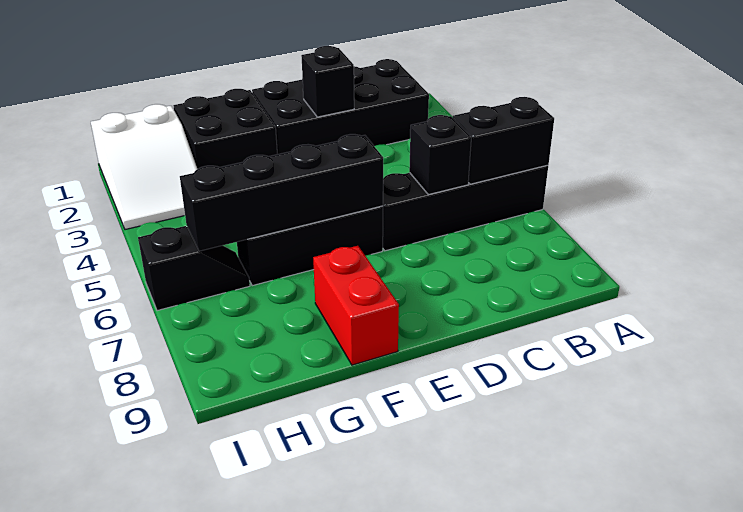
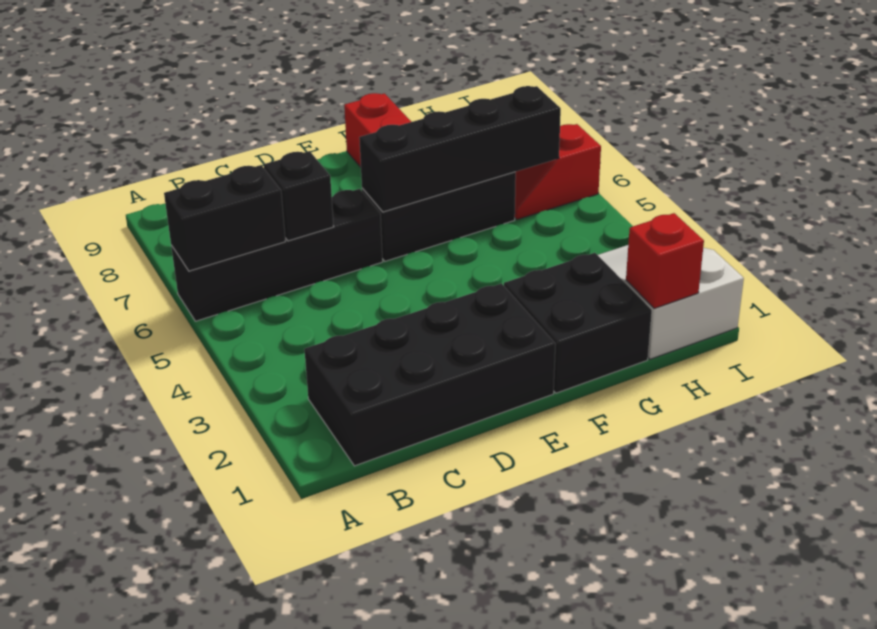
black 1x1 brick [301,46,354,117] -> none
none -> red 1x1 brick [626,213,704,308]
black 1x2 slope [138,226,250,311] -> red 1x2 slope [515,124,601,220]

